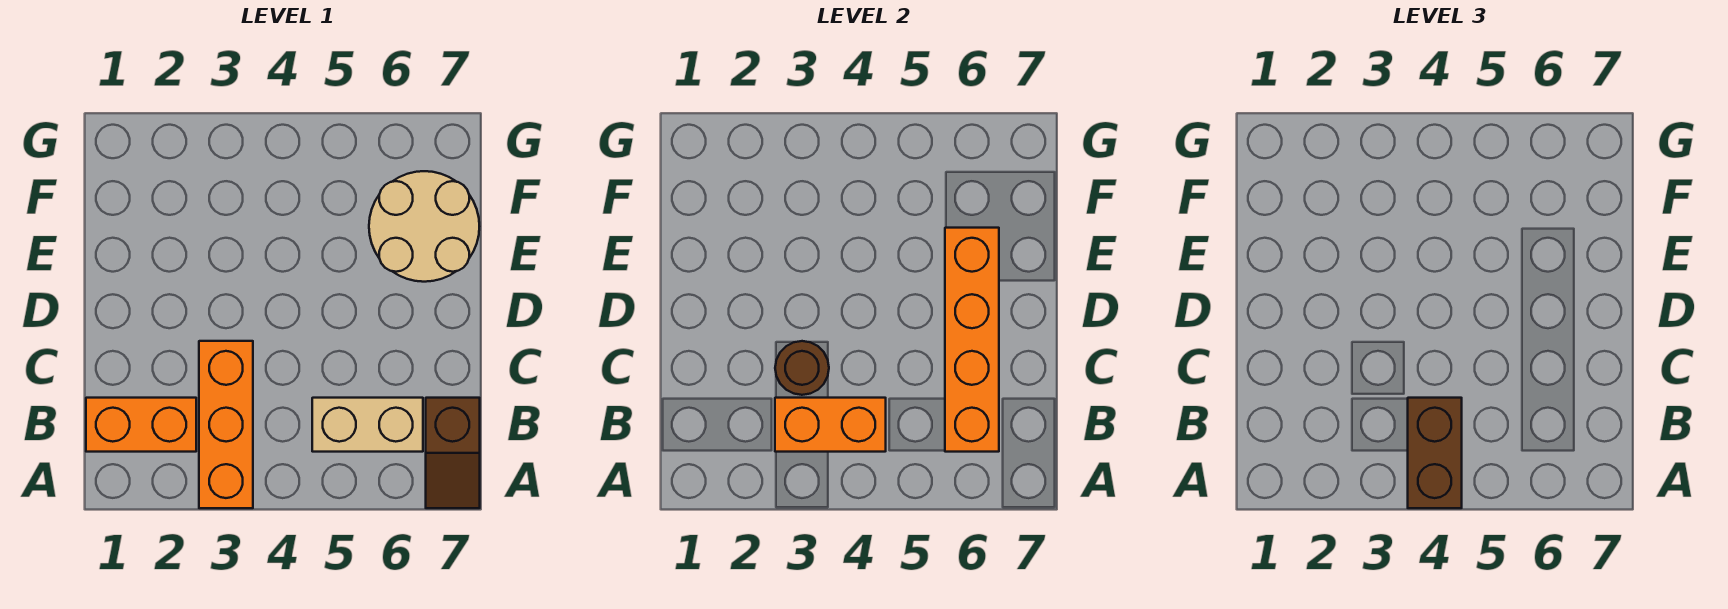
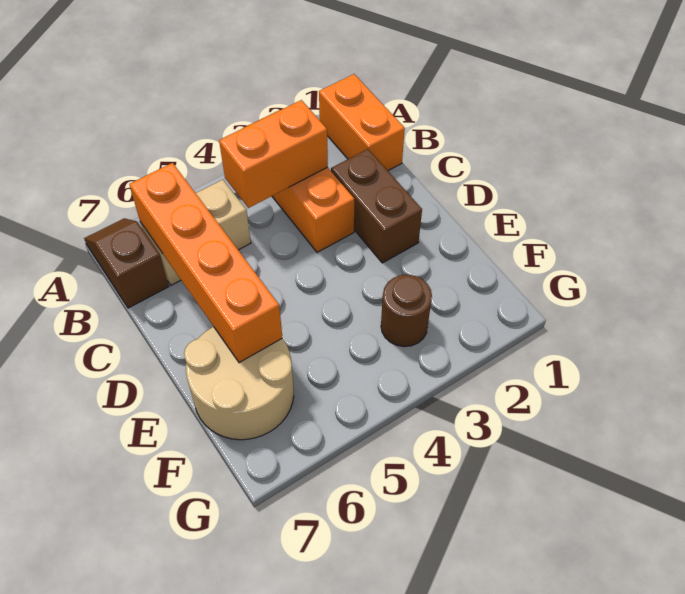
brown 1x2 brick [1408,398,1462,508] -> brown 1x2 brick moved to [331,149,422,263]
orange 1x2 brick [86,398,196,452] -> orange 1x2 brick turned to [319,74,405,171]
brown 1x1 round brick [775,341,829,395] -> brown 1x1 round brick moved to [381,275,432,347]

